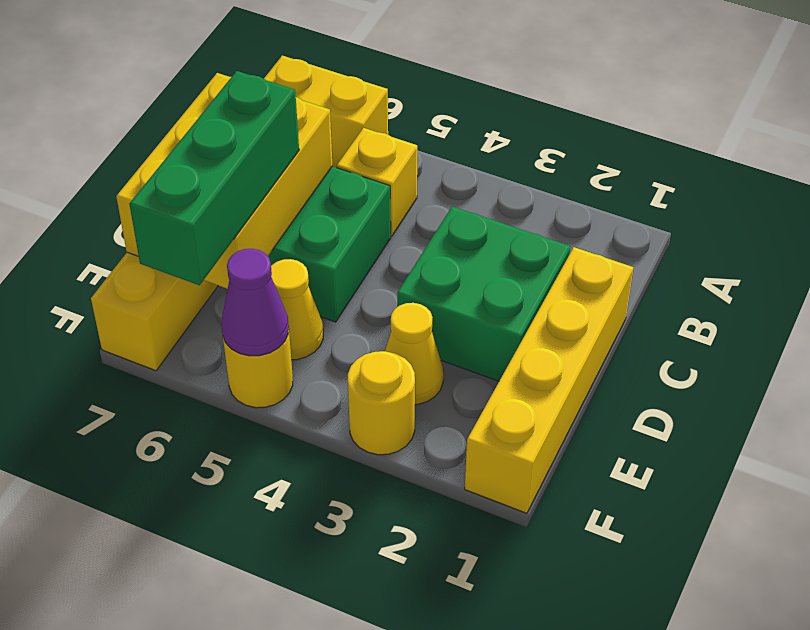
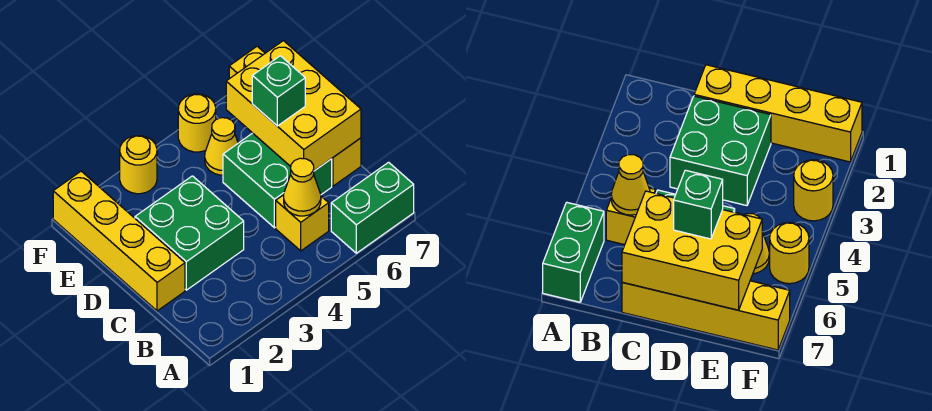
yellow 1x2 brick [264,56,388,168] -> green 1x2 brick [331,162,414,253]
green 1x3 brick [129,71,299,285] -> green 1x1 brick [252,56,305,126]
yellow 1x1 cone [385,303,443,405] -> yellow 1x1 cone moved to [284,158,321,216]
purple 1x1 cone [222,249,289,356] -> none

